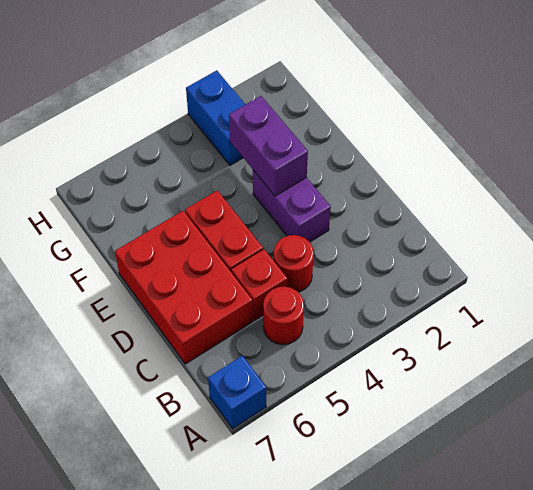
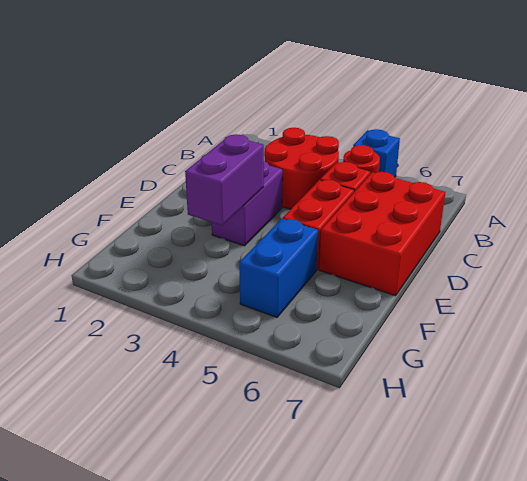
blue 1x1 brick [208,356,266,429] -> blue 1x1 brick moved to [353,129,400,177]
red 1x1 round brick [274,235,314,292] -> red 2x2 round brick [265,128,339,209]
blue 1x2 brick [186,70,246,165] -> blue 1x2 brick moved to [239,219,318,317]

